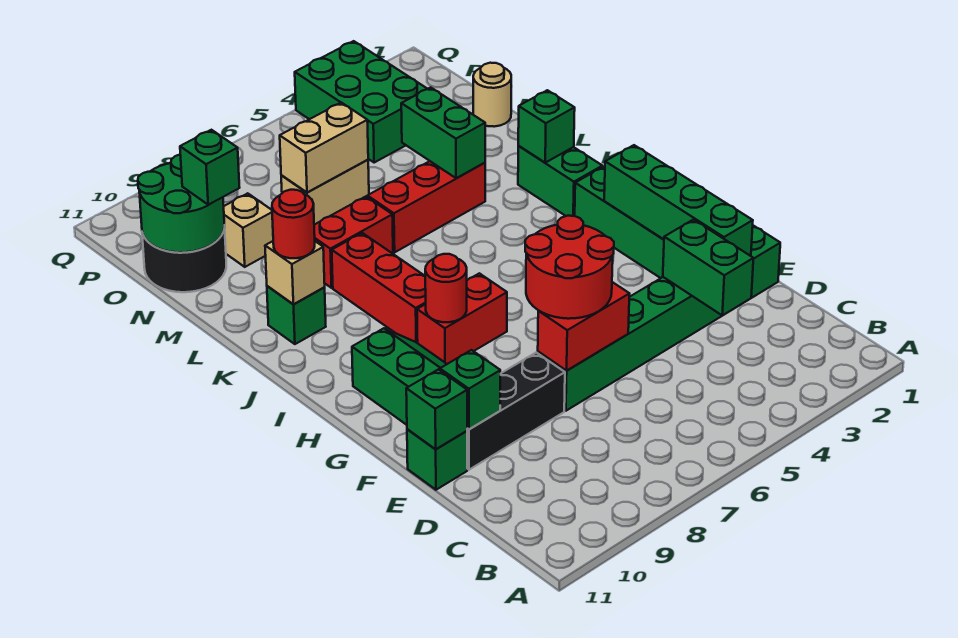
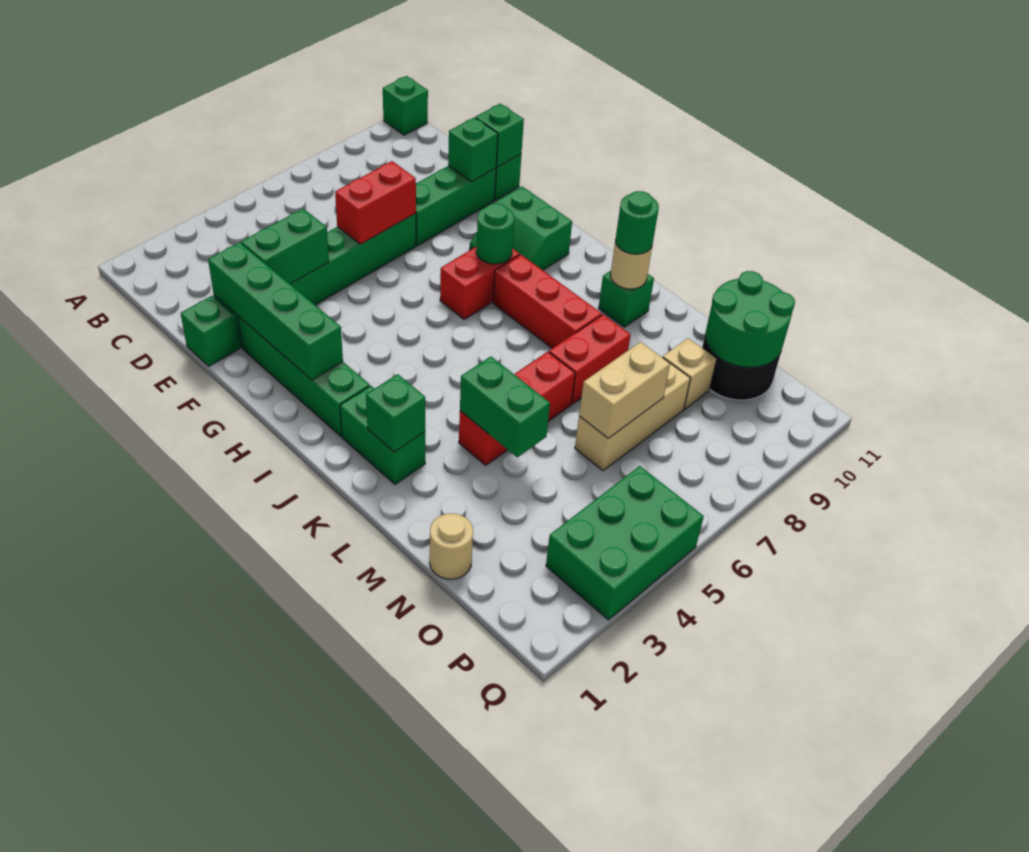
green 1x2 brick [663,220,753,316] -> green 1x2 brick turned to [241,209,329,284]
red 2x2 round brick [525,216,614,319] -> none
black 1x3 brick [467,353,565,470] -> green 1x3 brick [416,166,496,246]
red 1x1 round brick [425,254,467,322] -> green 1x1 round brick [476,203,514,264]
tan 1x1 brick [265,241,325,304] -> tan 1x1 round brick [611,240,652,289]
red 1x1 round brick [272,190,315,258] -> green 1x1 round brick [616,191,659,254]
tan 1x2 brick [281,160,369,225] -> tan 1x3 brick [575,357,690,471]
green 1x1 brick [180,130,240,205] -> green 1x1 brick moved to [383,76,428,135]
green 2x3 brick [295,41,427,163] -> green 2x3 brick turned to [546,466,704,620]

